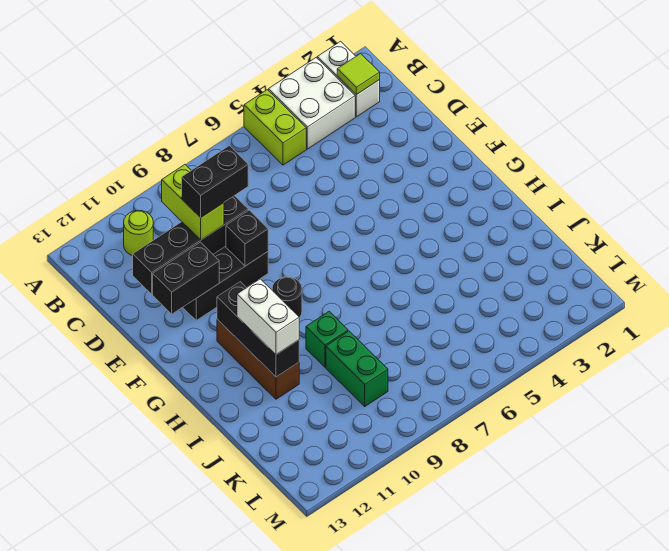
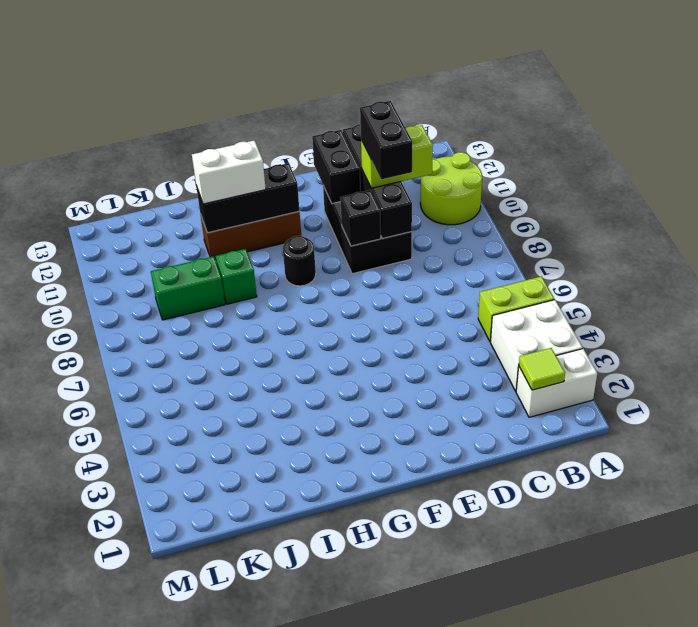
lime 1x1 round brick [124,210,153,256] -> lime 2x2 round brick [420,152,482,225]

